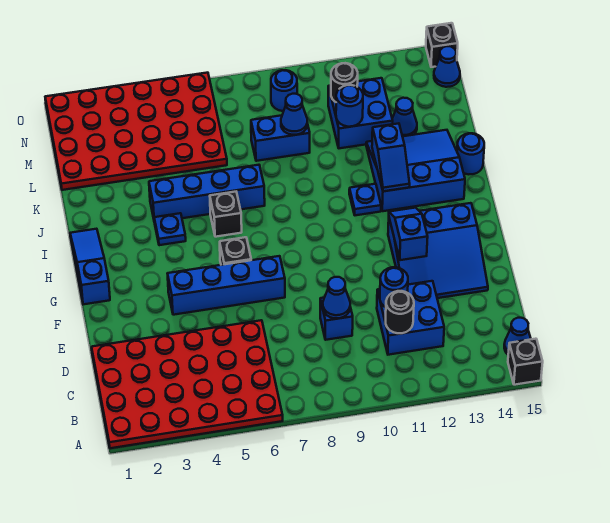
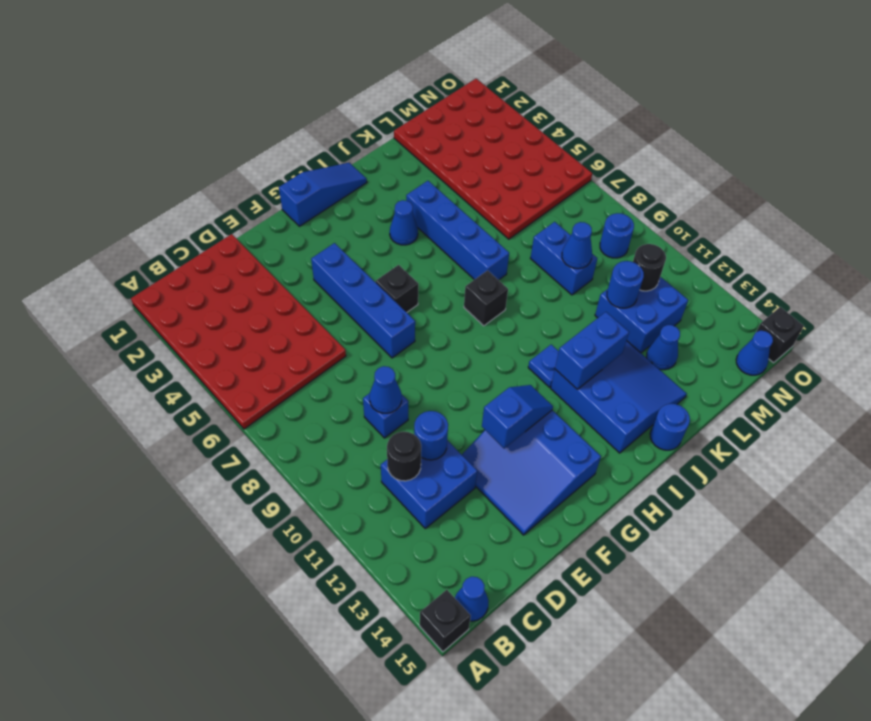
blue 1x1 plate [154,213,186,245] -> blue 1x1 cone [390,200,418,245]
black 1x1 brick [210,192,242,237] -> black 1x1 brick moved to [464,270,508,326]
blue 1x2 slope [372,123,410,191] -> blue 1x2 brick [555,312,629,389]

